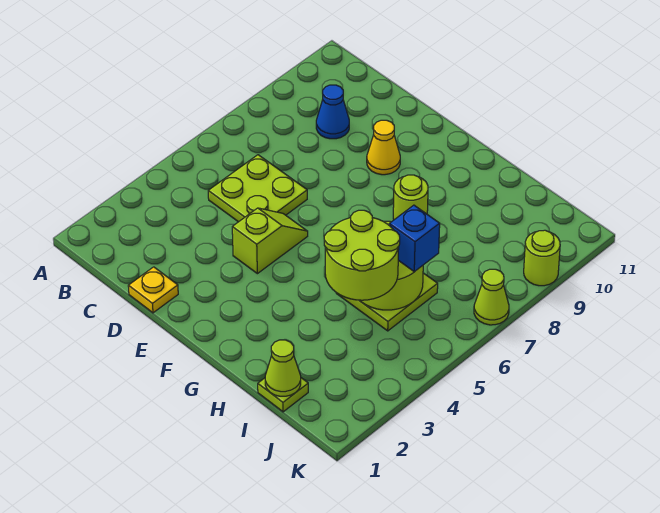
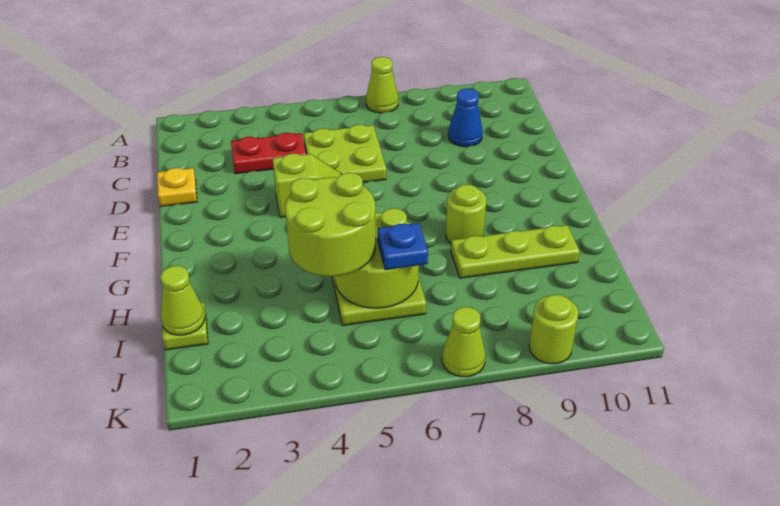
none -> lime 1x1 cone [366,57,399,113]
none -> red 1x2 plate [231,133,306,174]
yellow 1x1 cone [367,120,400,175] -> none
none -> lime 1x3 plate [451,225,580,278]
blue 1x1 brick [389,205,440,272] -> blue 1x1 plate [377,223,428,270]

